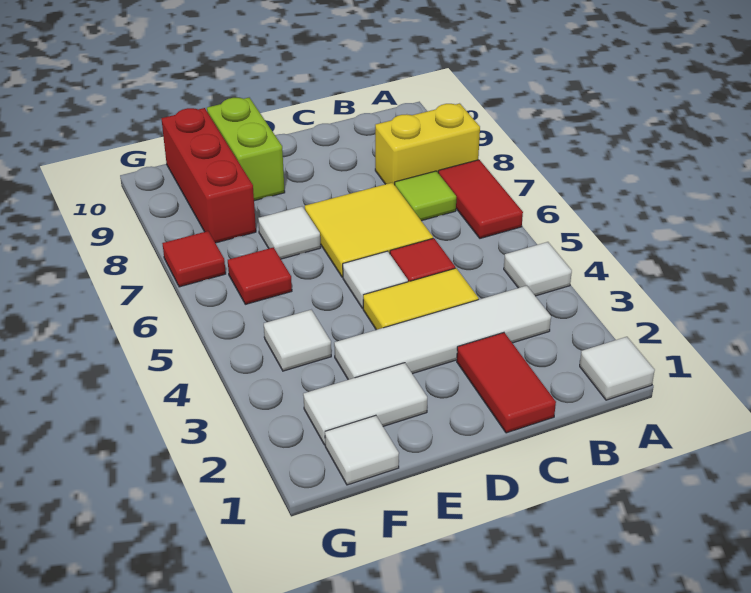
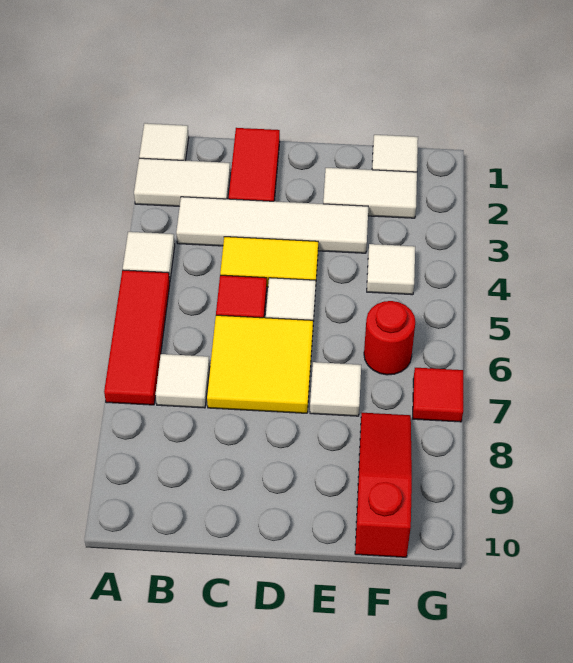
none -> white 1x2 tile [134,158,230,206]
red 1x2 tile [438,160,523,238] -> red 1x3 tile [104,270,170,405]
yellow 1x2 brick [375,103,480,185] -> none
lime 1x1 tile [395,171,456,221] -> white 1x1 tile [156,354,210,408]
lime 1x2 brick [207,98,285,201] -> none
red 1x1 tile [228,247,292,304] -> red 1x1 round brick [364,301,415,375]
red 1x3 brick [161,108,256,243] -> red 1x3 slope [355,413,412,557]

